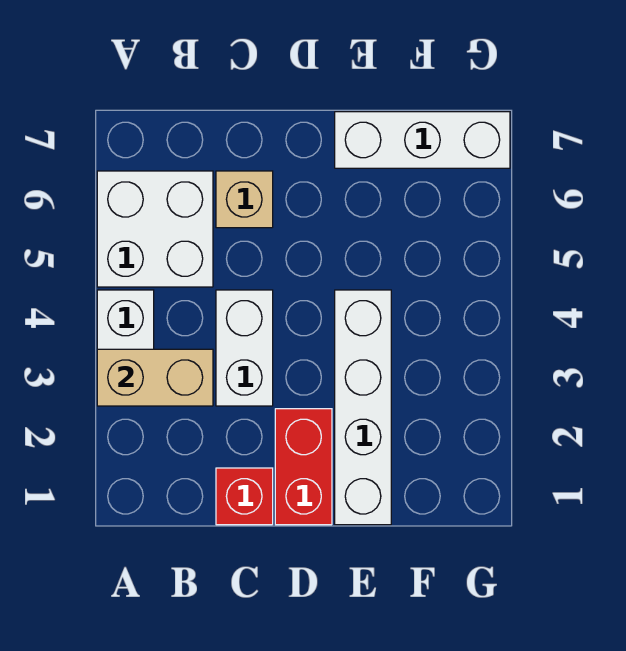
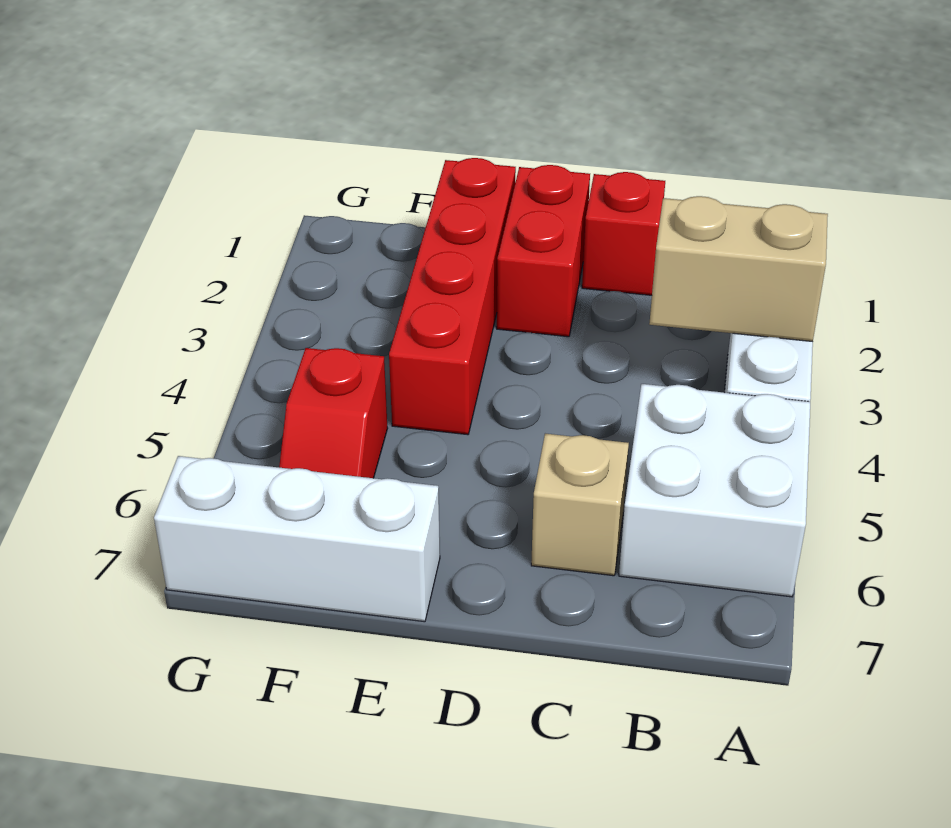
white 1x2 brick [216,290,273,406] -> none
white 1x4 brick [335,290,391,525] -> red 1x4 brick [389,158,516,435]
none -> red 1x2 slope [279,348,388,478]

